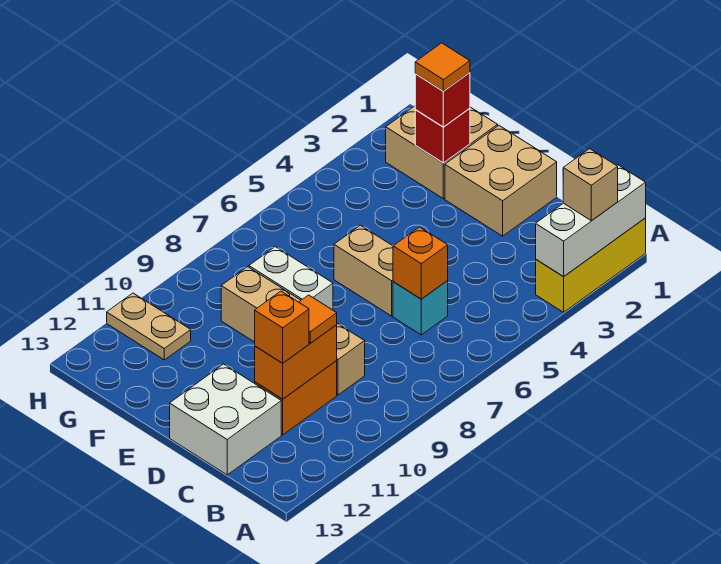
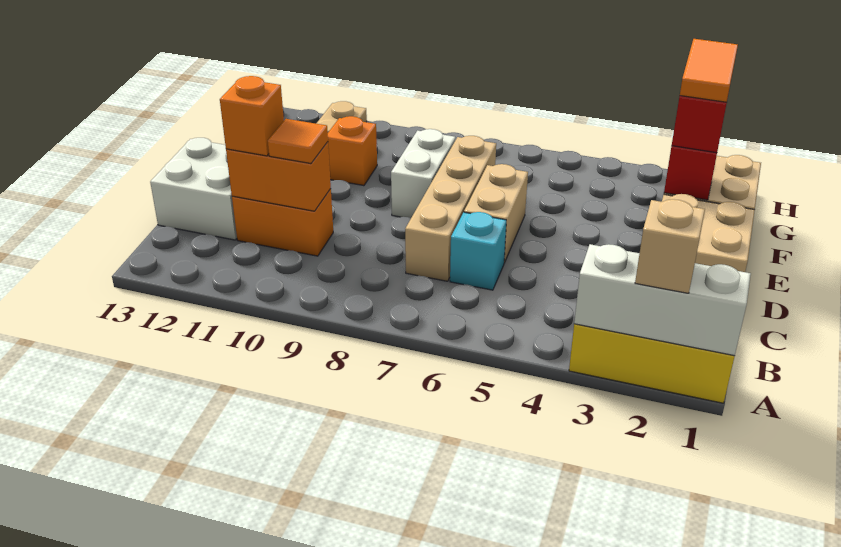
orange 1x1 brick [393,227,448,299] -> orange 1x1 brick moved to [328,116,377,186]
tan 1x4 brick [221,267,365,395] -> tan 1x4 brick moved to [405,136,496,281]
orange 1x1 tile [415,43,470,91] -> orange 1x2 tile [680,39,738,102]

